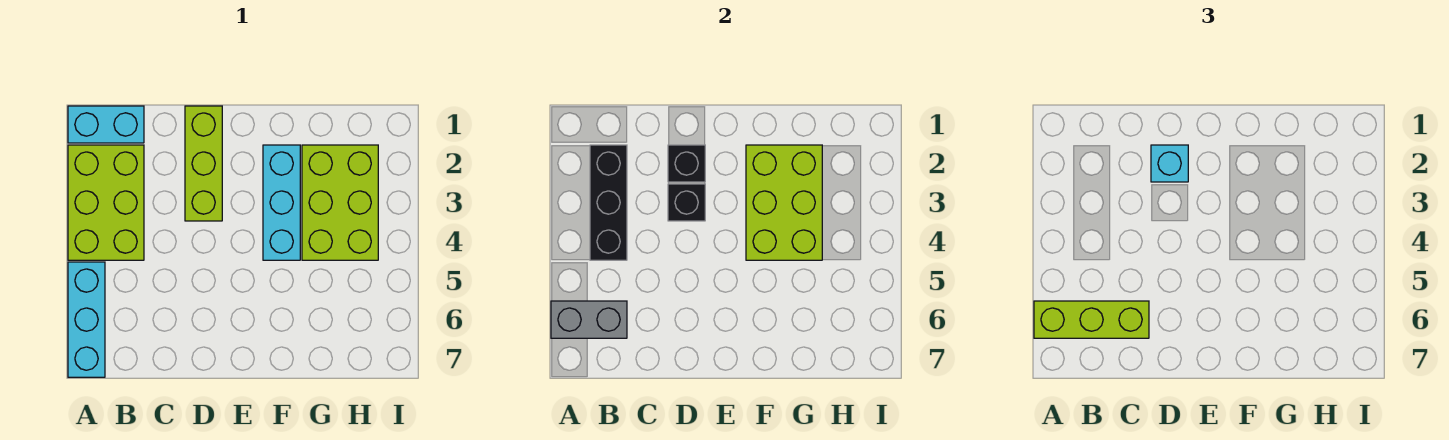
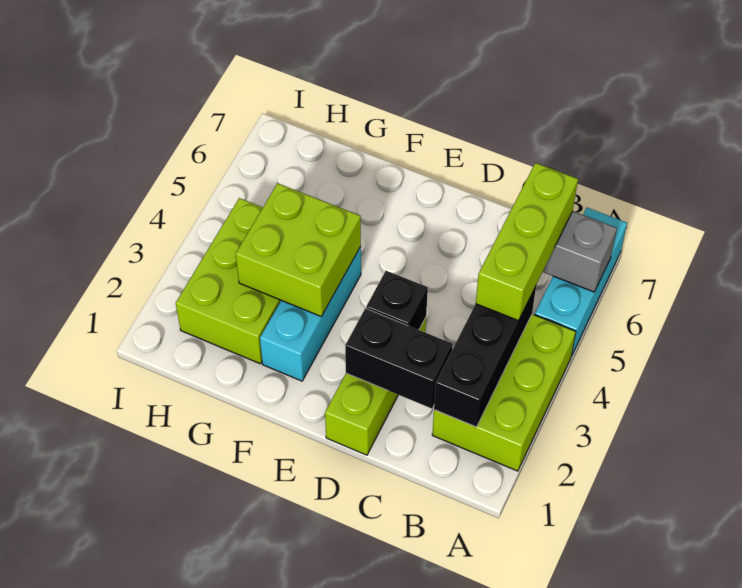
cyan 1x2 brick [68,106,144,143] -> none
lime 1x3 brick [1034,301,1149,338] -> lime 1x3 brick turned to [476,163,578,321]
black 1x1 brick [668,145,705,182] -> black 1x2 brick [345,308,453,409]
cyan 1x1 brick [1151,145,1188,182] -> none
lime 2x3 brick [746,145,822,260] -> lime 2x2 brick [236,183,361,316]

